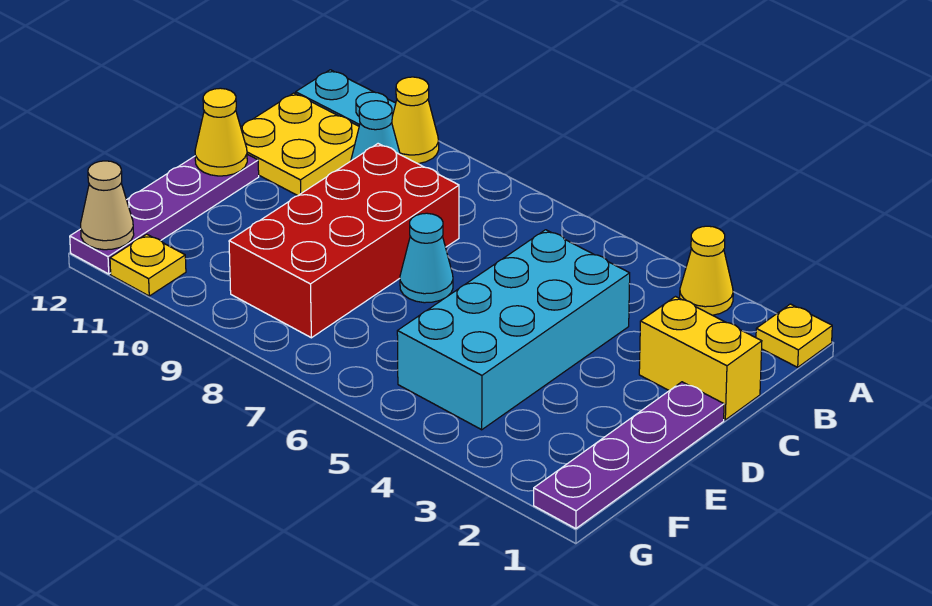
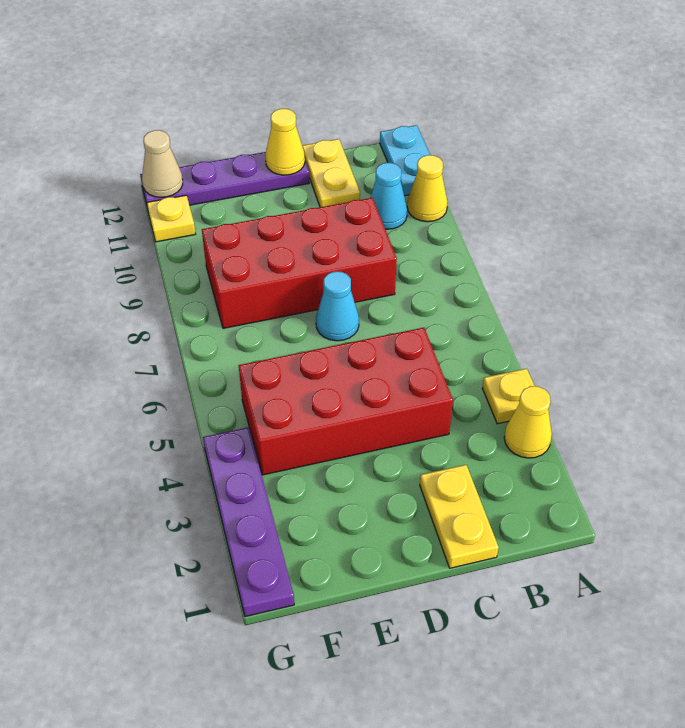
yellow 1x1 plate [756,304,832,367] -> yellow 1x1 plate moved to [482,368,535,424]
yellow 2x2 plate [241,93,359,196] -> yellow 1x2 plate [302,139,360,207]
yellow 1x2 brick [639,297,762,420] -> yellow 1x2 plate [420,465,499,568]
cyan 2x4 brick [397,230,630,430] -> red 2x4 brick [239,328,453,475]
purple 1x4 plate [534,382,724,529] -> purple 1x4 plate turned to [203,427,294,617]

